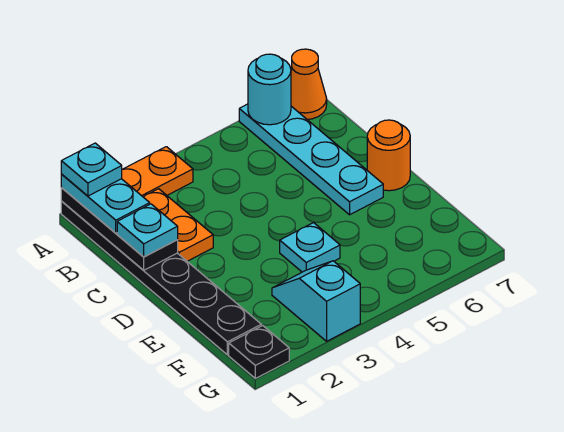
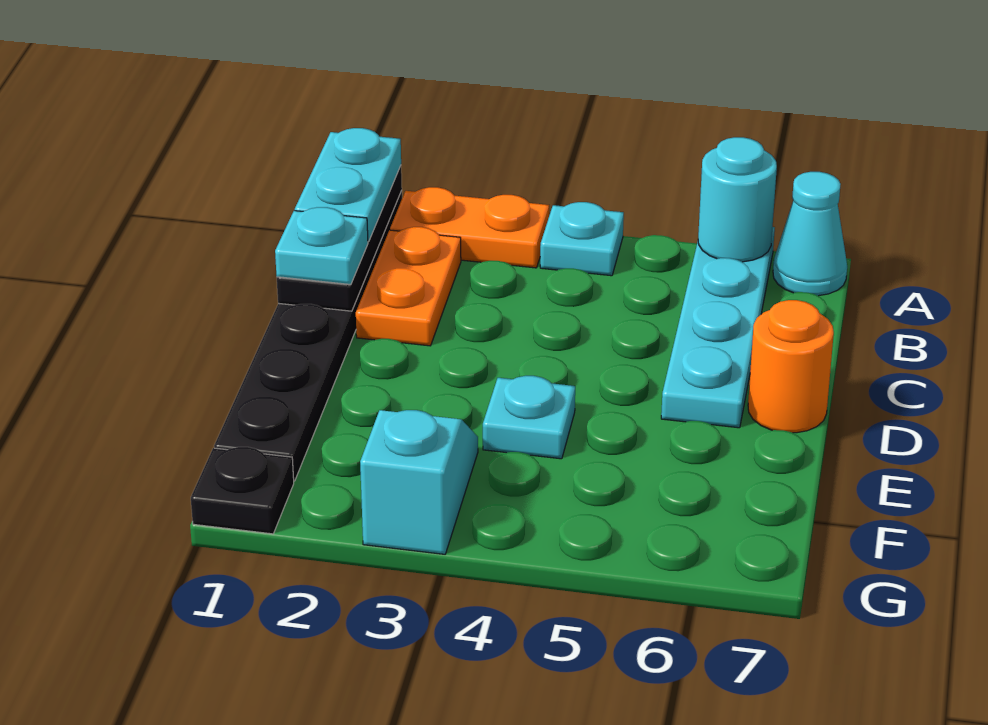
cyan 1x1 plate [61,143,122,196] -> cyan 1x1 plate moved to [540,202,624,276]
orange 1x1 cone [291,49,327,119] -> cyan 1x1 cone [773,172,847,296]

